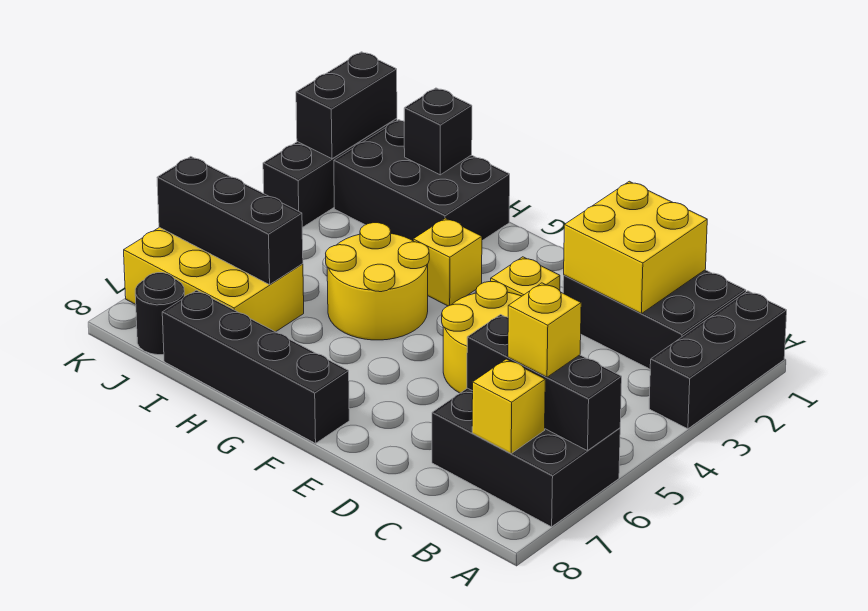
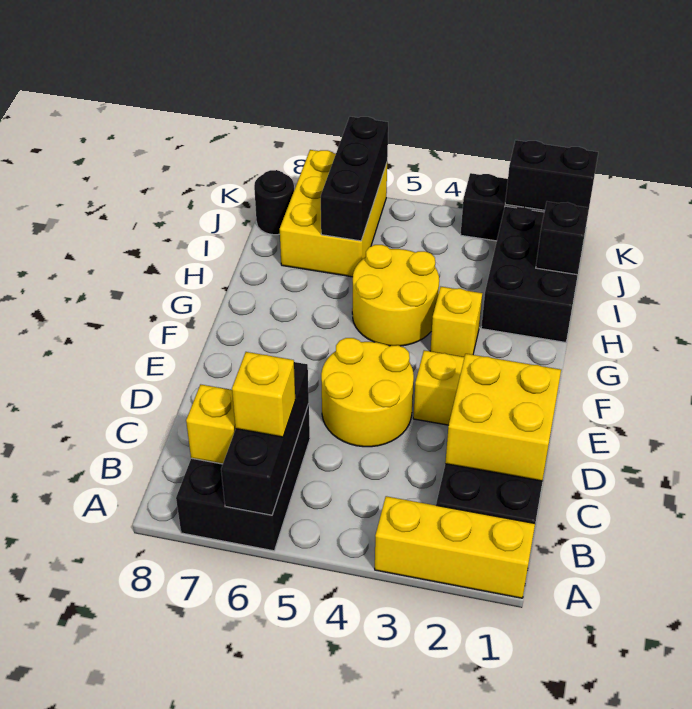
black 1x3 brick [649,291,787,429] -> yellow 1x3 brick [375,496,535,598]
black 1x4 brick [162,290,349,443] -> none

